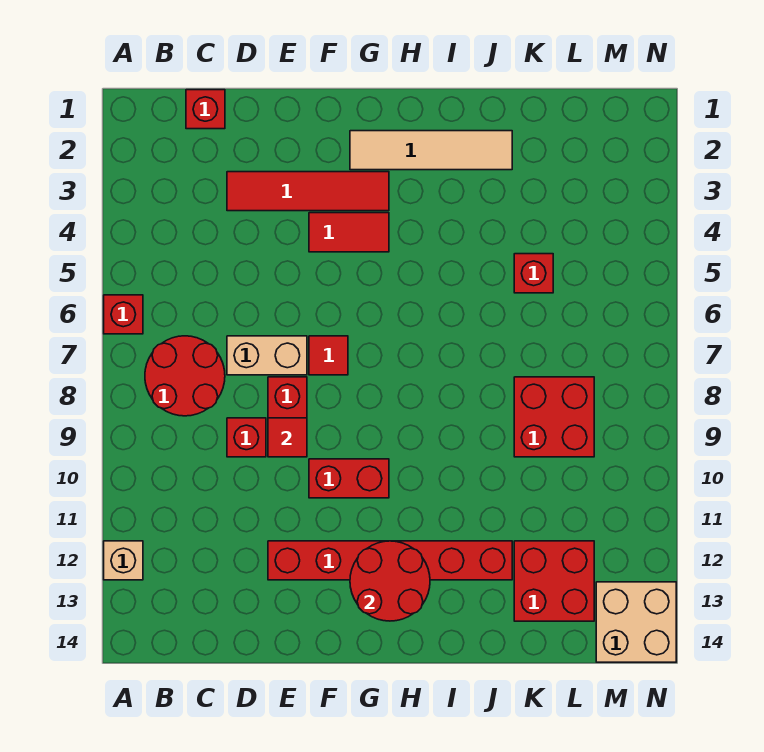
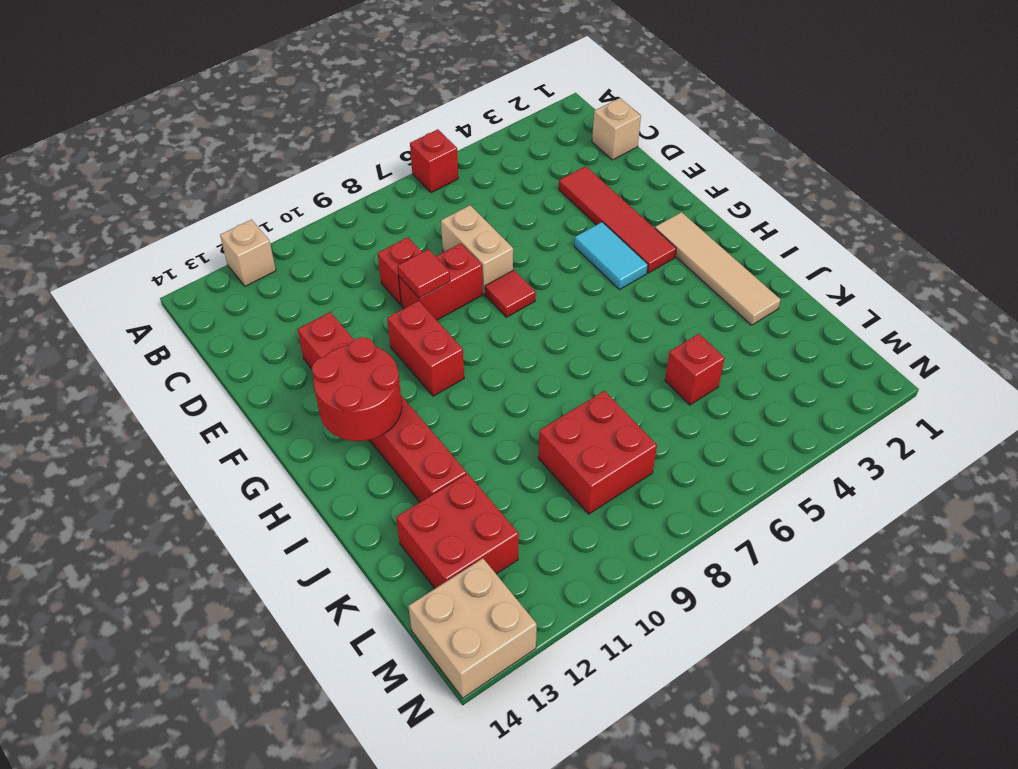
red 2x2 round brick [145,336,225,416] -> none
red 1x1 brick [186,90,225,129] -> tan 1x1 brick [592,98,641,160]
red 1x2 tile [309,213,389,252] -> cyan 1x2 tile [574,222,648,290]

